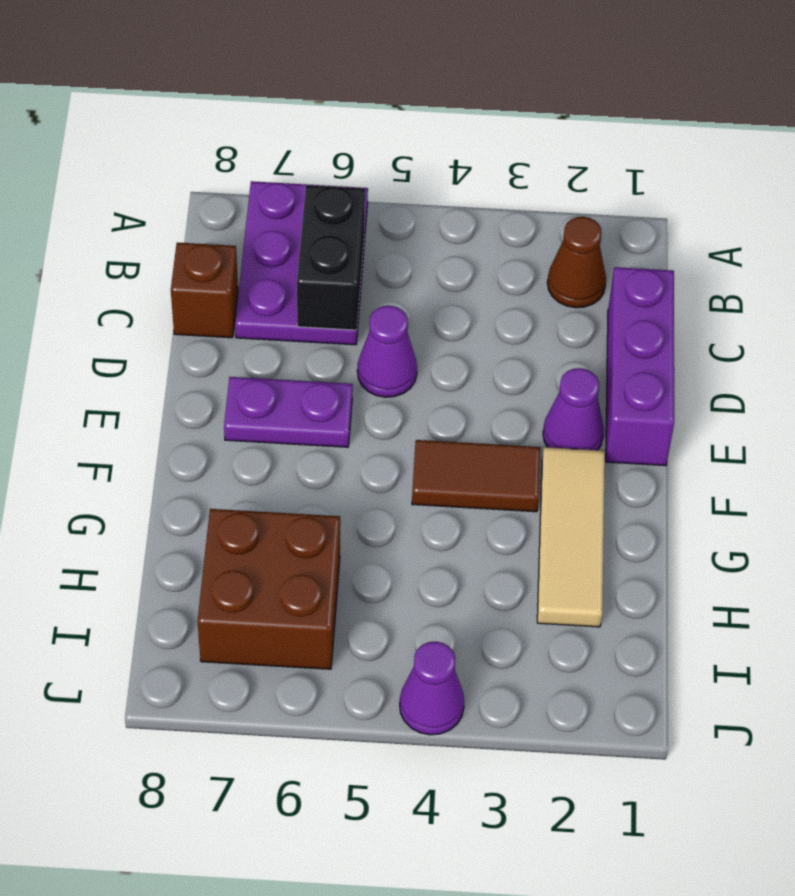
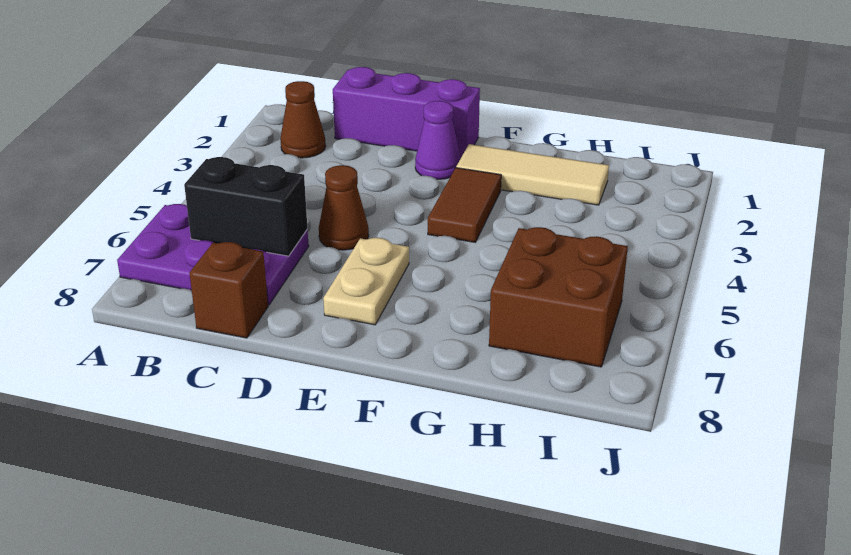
purple 1x1 cone [357,306,417,397] -> brown 1x1 cone [319,165,369,250]
purple 1x2 plate [224,377,353,447] -> tan 1x2 plate [323,238,409,325]
purple 1x1 cone [400,641,464,735] -> none

